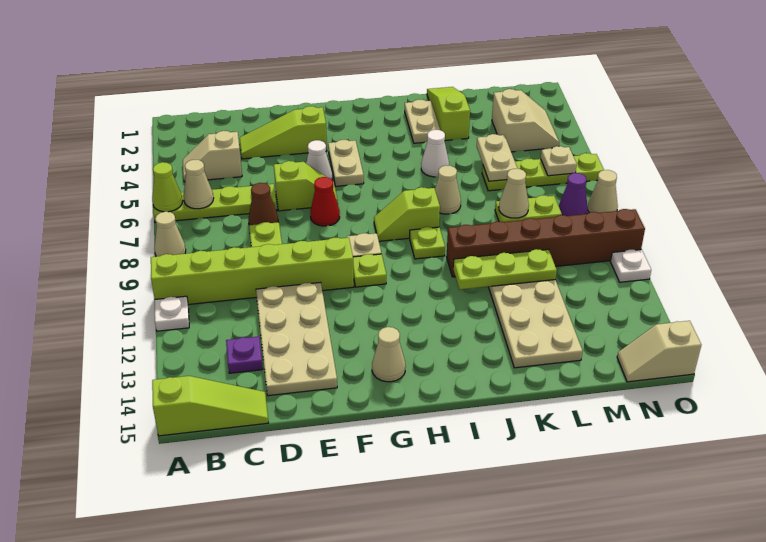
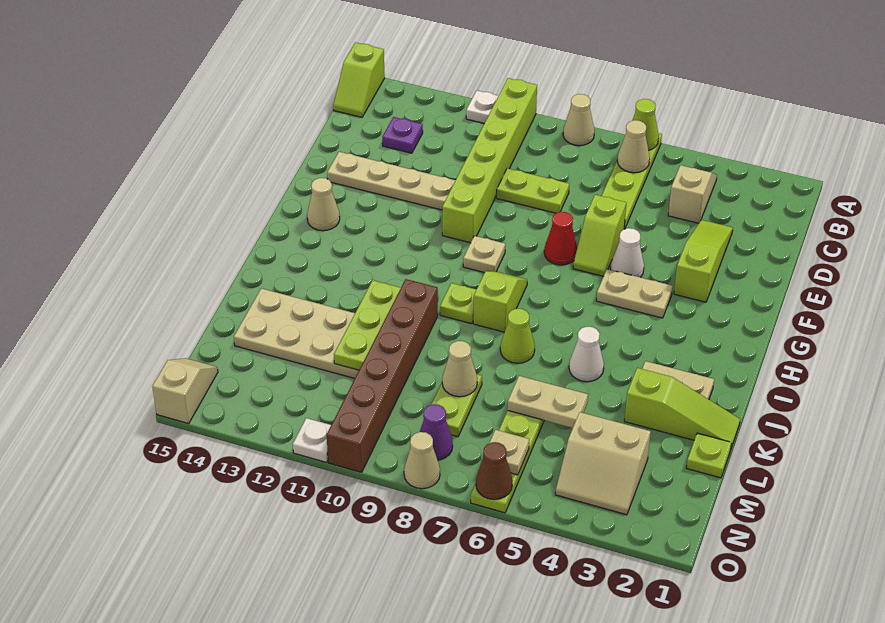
lime 1x3 slope [152,376,268,436] -> lime 1x2 slope [333,42,385,117]
brown 1x1 cone [248,183,278,225] -> brown 1x1 cone moved to [476,442,513,499]
tan 2x4 plate [256,282,337,396] -> tan 1x4 plate [327,152,456,210]
lime 1x1 plate [353,254,386,287] -> lime 1x1 plate moved to [686,433,731,478]
tan 1x1 cone [435,165,461,214] -> lime 1x1 cone [500,309,535,363]

